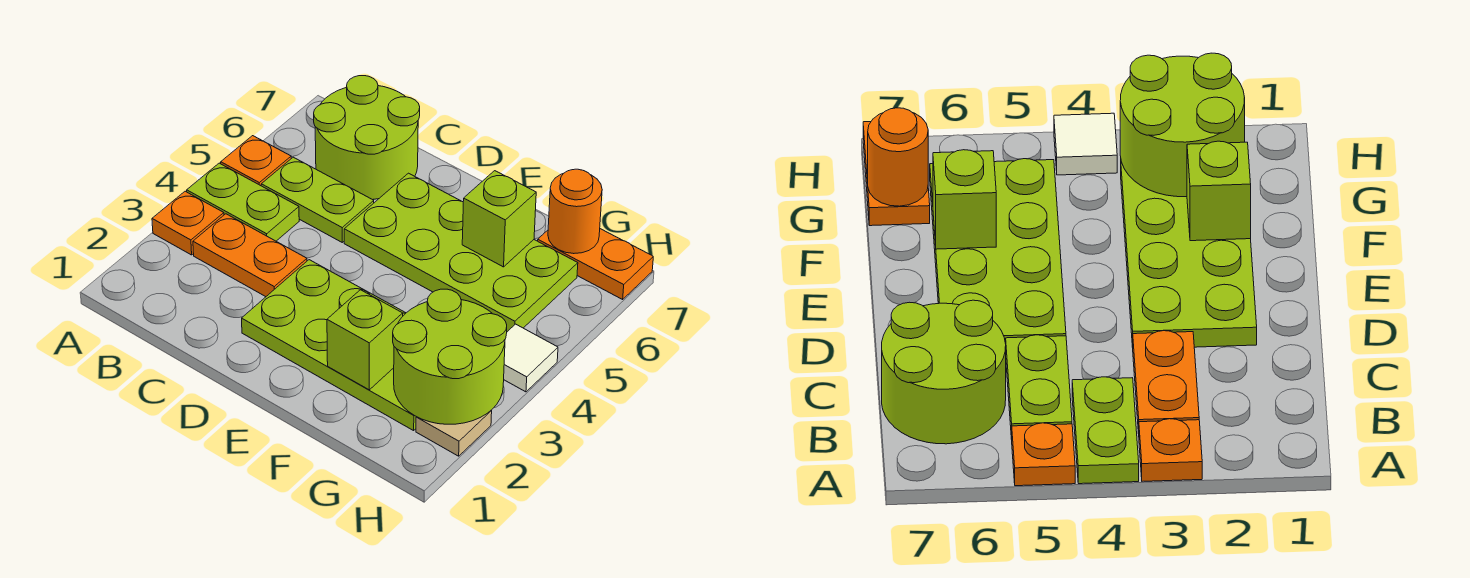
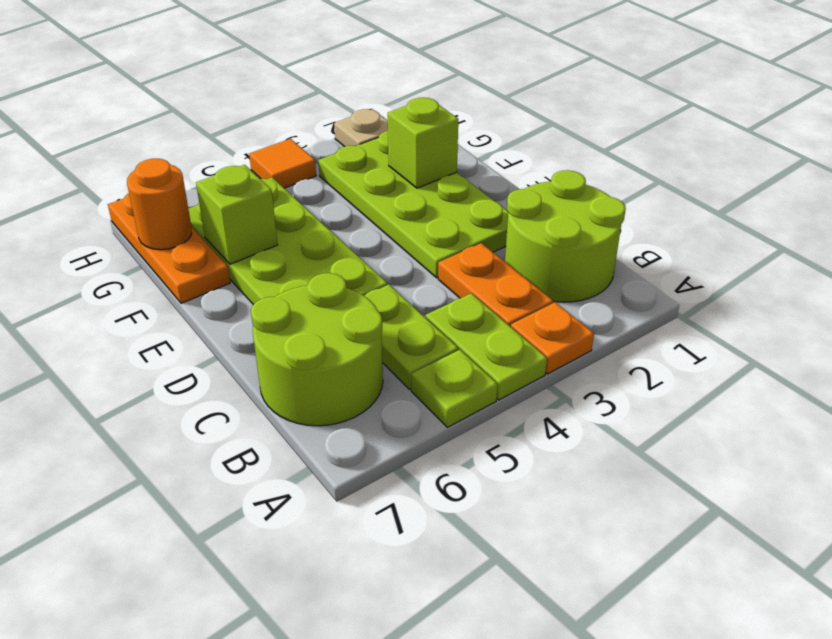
orange 1x1 plate [221,136,291,186] -> lime 1x1 plate [411,350,497,427]
lime 2x2 round brick [393,289,507,424] -> lime 2x2 round brick moved to [505,170,626,302]
orange 1x2 plate [538,229,653,299] -> orange 1x3 plate [108,193,230,303]
white 1x1 tile [504,324,558,392] -> orange 1x1 tile [249,139,316,188]

